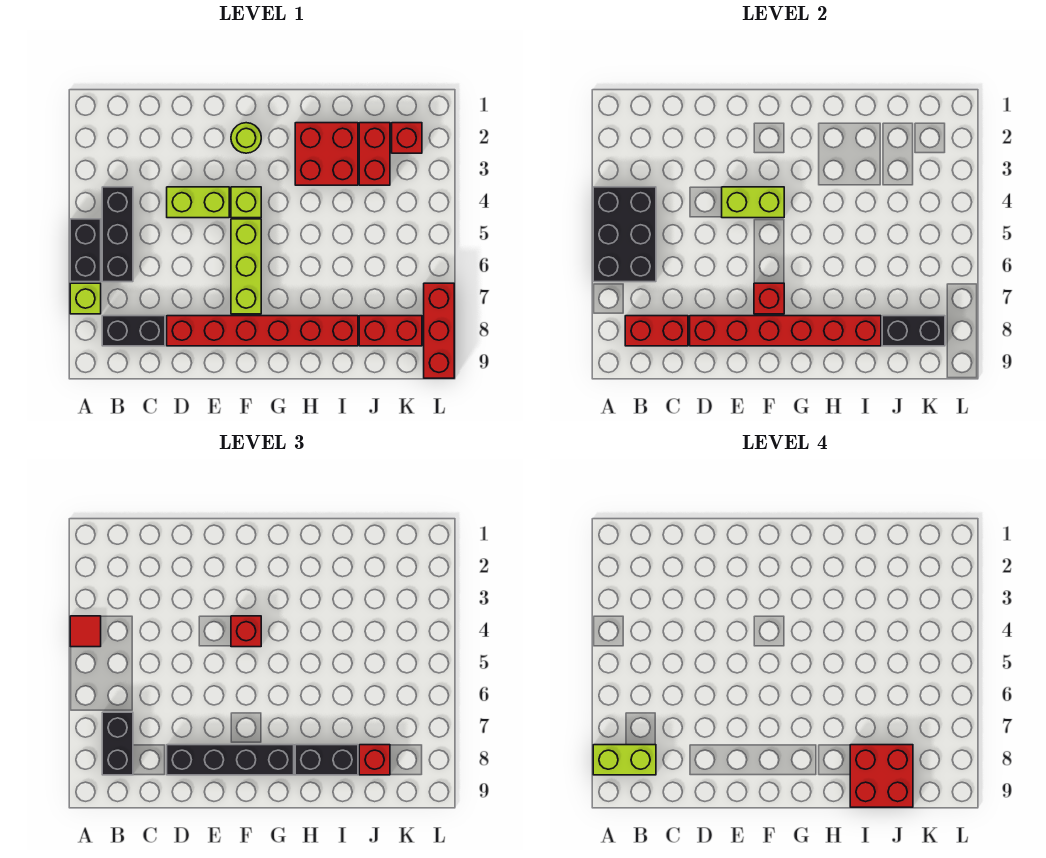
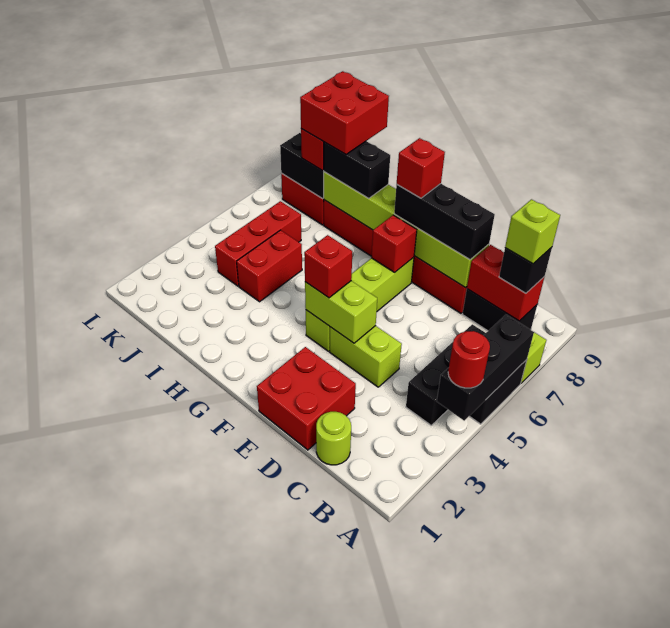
black 2x3 brick [593,187,656,282] -> black 1x3 brick [437,315,534,421]
red 1x1 tile [70,616,101,647] -> red 1x1 round brick [448,331,490,388]
lime 1x2 brick [593,745,656,775] -> lime 1x1 brick [505,199,560,264]
black 1x2 brick [102,712,133,775] -> black 1x1 brick [499,247,552,293]
red 1x6 brick [690,316,881,346] -> lime 1x6 brick [324,172,489,288]
black 1x4 brick [167,745,294,775] -> black 1x3 brick [394,184,495,260]
lime 1x1 round brick [231,123,261,153] -> lime 1x1 round brick moved to [316,412,351,465]
red 2x2 brick [295,123,358,185] -> red 2x2 brick moved to [257,347,356,450]
red 1x2 brick [359,123,390,185] -> red 1x2 brick moved to [237,230,302,302]
red 1x1 brick [392,123,422,153] -> red 1x1 brick moved to [397,138,445,198]
red 1x3 brick [424,283,454,378] -> red 1x3 brick moved to [215,201,301,286]

